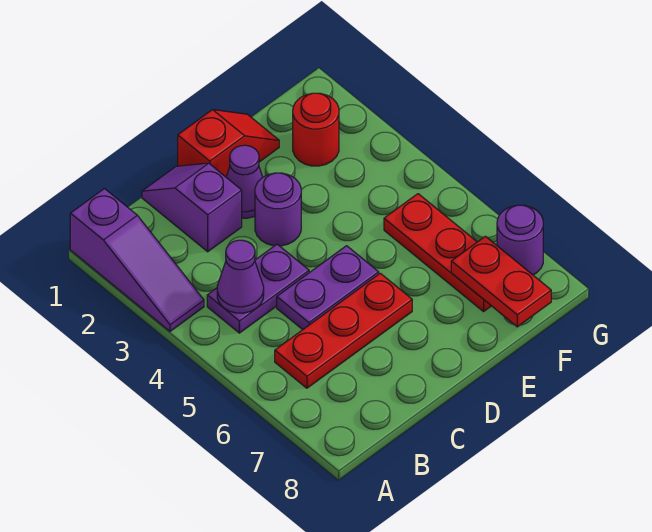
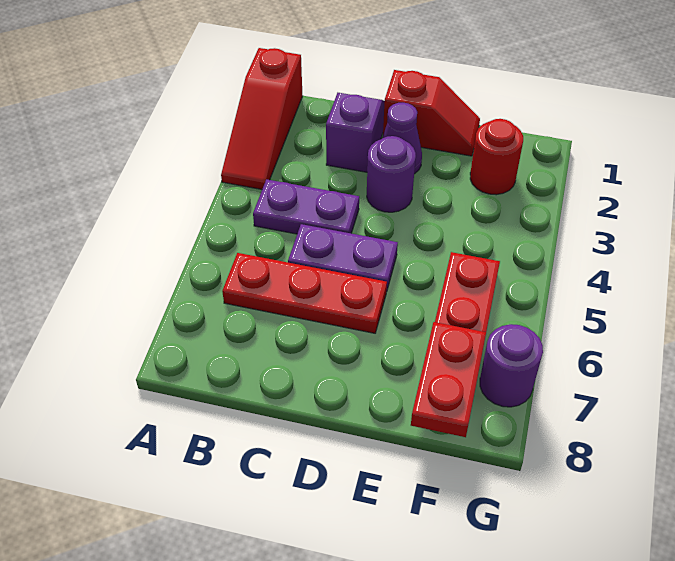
purple 1x3 slope [70,189,204,331] -> red 1x3 slope [221,48,302,189]
purple 1x1 cone [217,240,264,313] -> none

